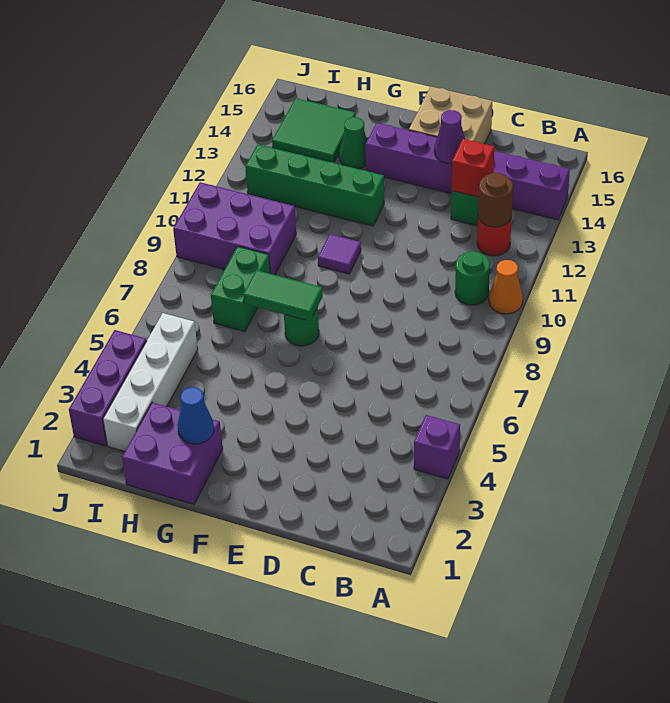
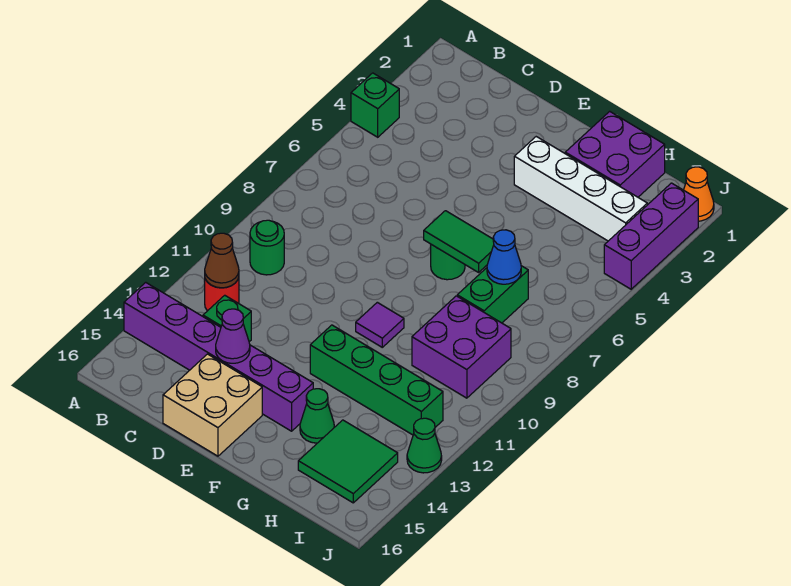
purple 1x1 brick [414,415,460,479] -> green 1x1 brick [351,73,399,137]
orange 1x1 cone [489,260,523,314] -> orange 1x1 cone moved to [684,167,714,221]
brown 1x1 round brick [478,173,513,227] -> brown 1x1 cone [205,233,239,288]
red 1x1 brick [452,139,494,197] -> none
blue 1x1 cone [177,387,214,444] -> blue 1x1 cone moved to [487,230,521,284]
purple 2x3 brick [173,182,296,275] -> purple 2x2 brick [412,296,511,398]
white 1x4 brick [103,313,198,451] -> white 1x4 brick turned to [514,137,647,241]
none -> green 1x1 cone [407,418,442,473]

